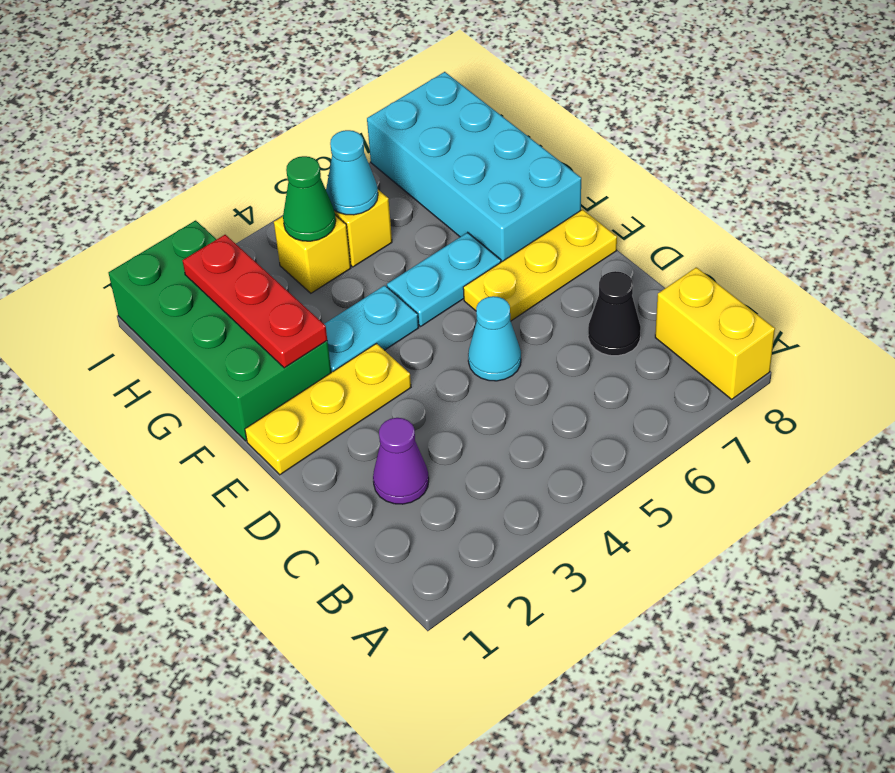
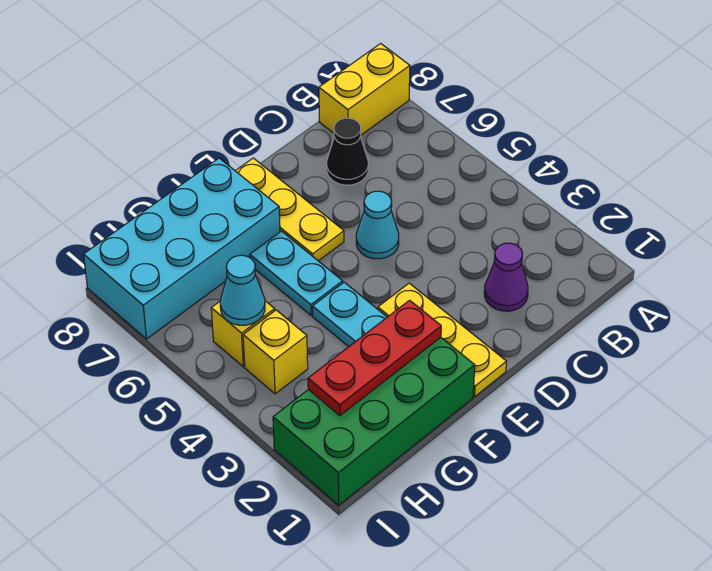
green 1x1 cone [283,156,336,241] -> none

